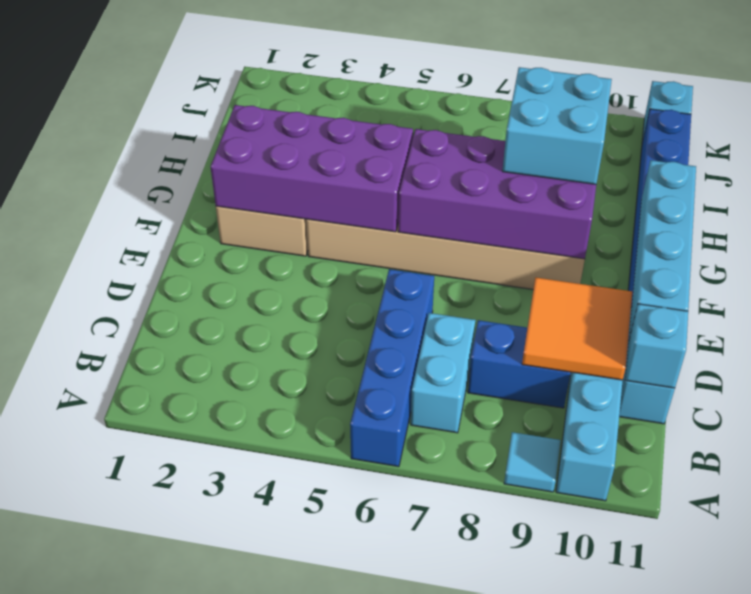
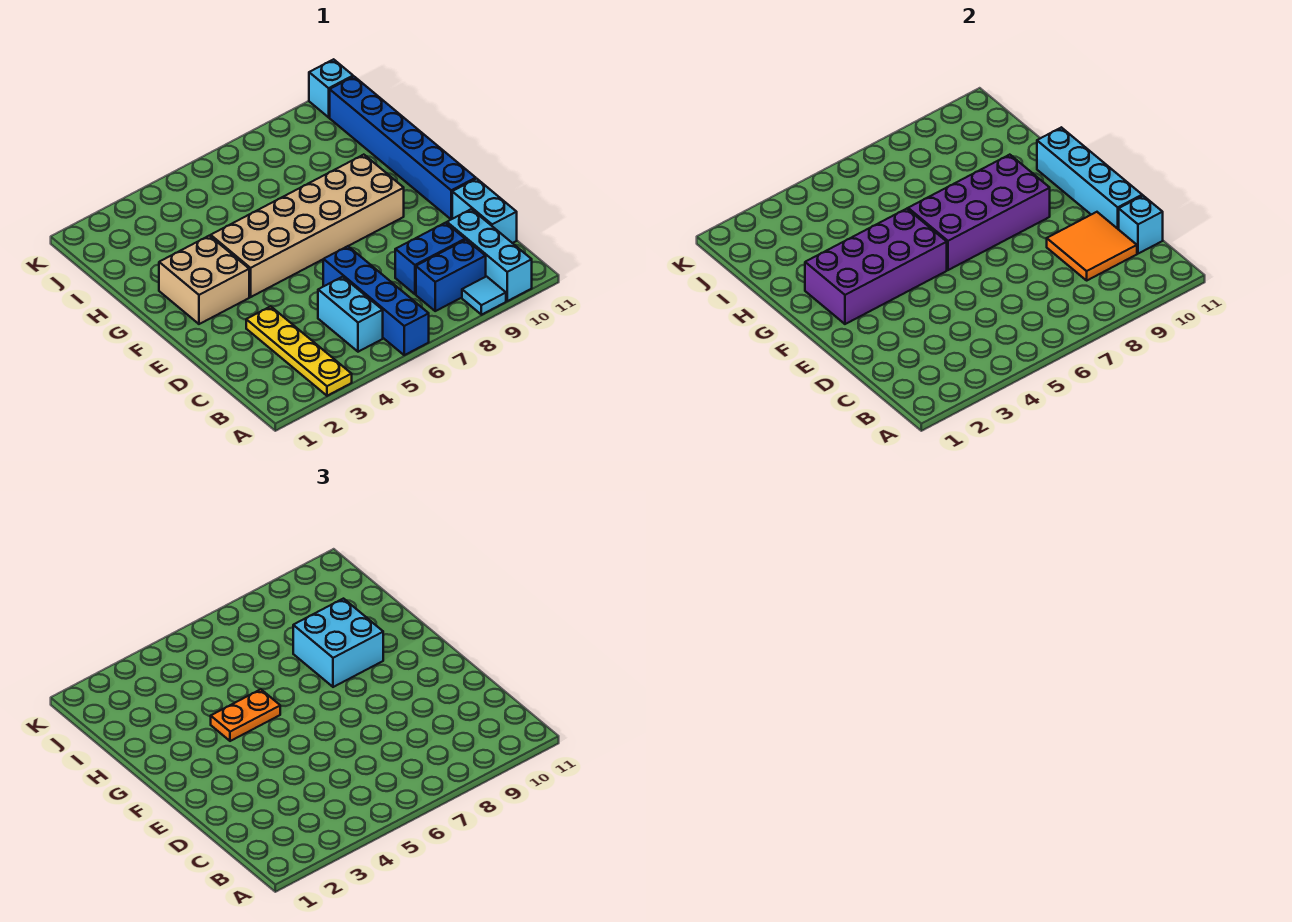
none -> yellow 1x4 plate [246,306,352,396]
cyan 1x2 brick [411,313,475,433] -> cyan 1x2 brick moved to [318,277,383,352]
none -> blue 1x2 brick [416,240,486,311]
none -> orange 1x2 plate [211,689,280,741]

